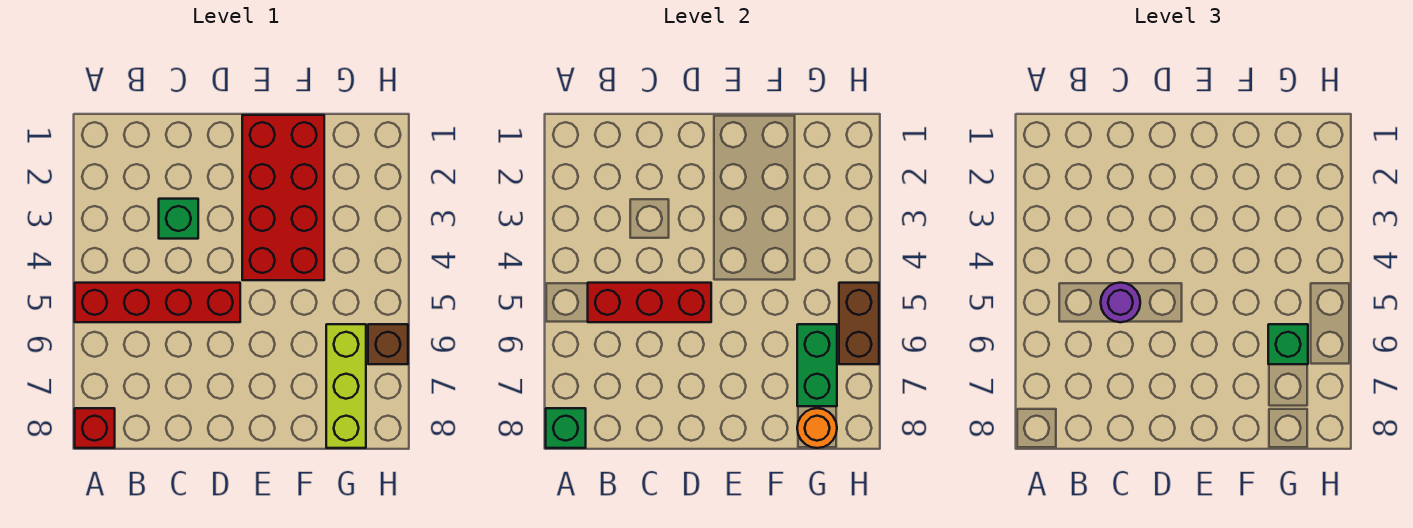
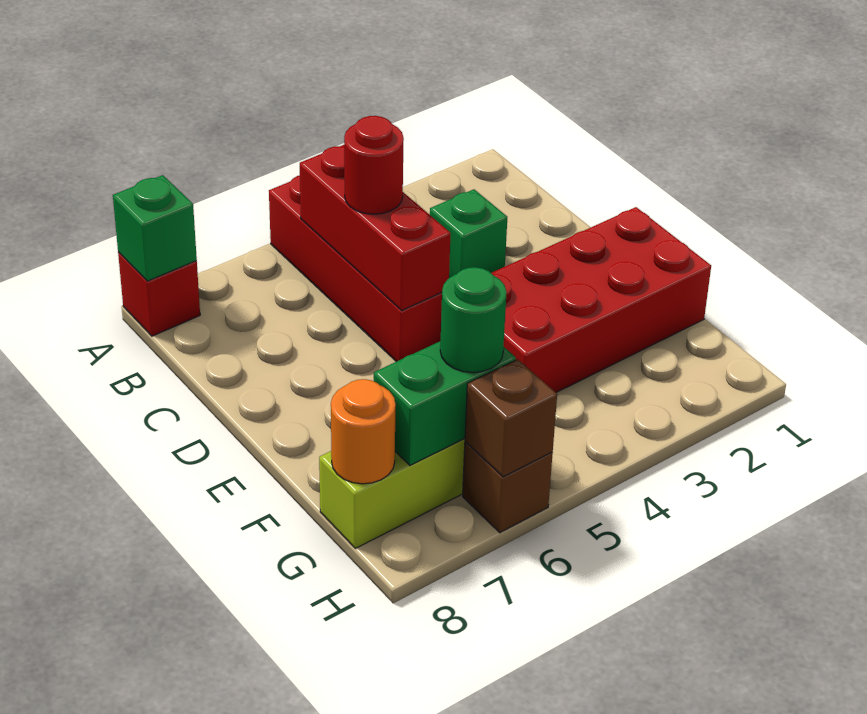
purple 1x1 round brick [1101,283,1140,322] -> red 1x1 round brick [344,116,404,214]
green 1x1 brick [1268,324,1308,364] -> green 1x1 round brick [440,267,507,373]
brown 1x2 brick [839,283,879,364] -> brown 1x1 brick [465,359,557,477]

